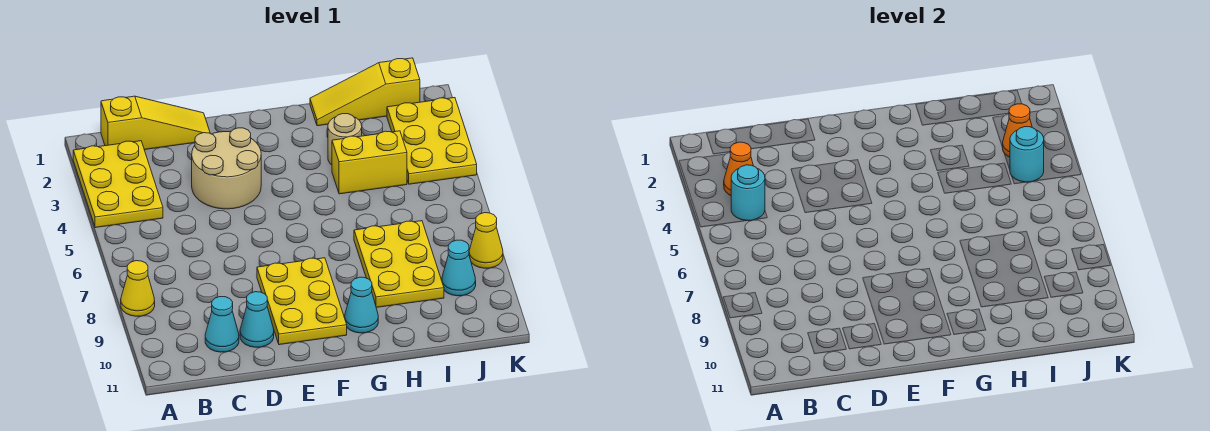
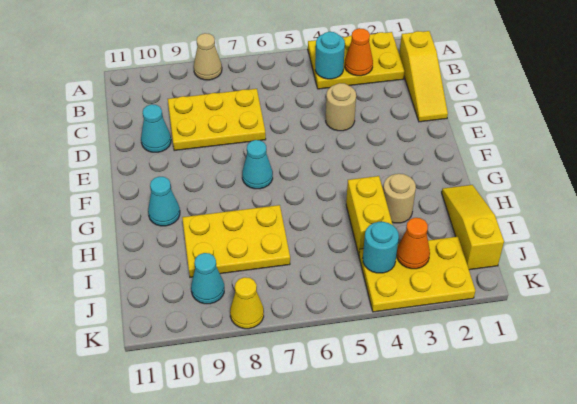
yellow 1x1 cone [121,261,155,316] -> tan 1x1 cone [194,33,222,80]
cyan 1x1 cone [205,297,239,352] -> cyan 1x1 cone moved to [242,140,273,189]
tan 2x2 round brick [192,128,261,209] -> tan 1x1 round brick [326,83,356,131]
yellow 2x3 plate [257,258,347,345] -> yellow 2x3 plate moved to [168,89,266,151]

